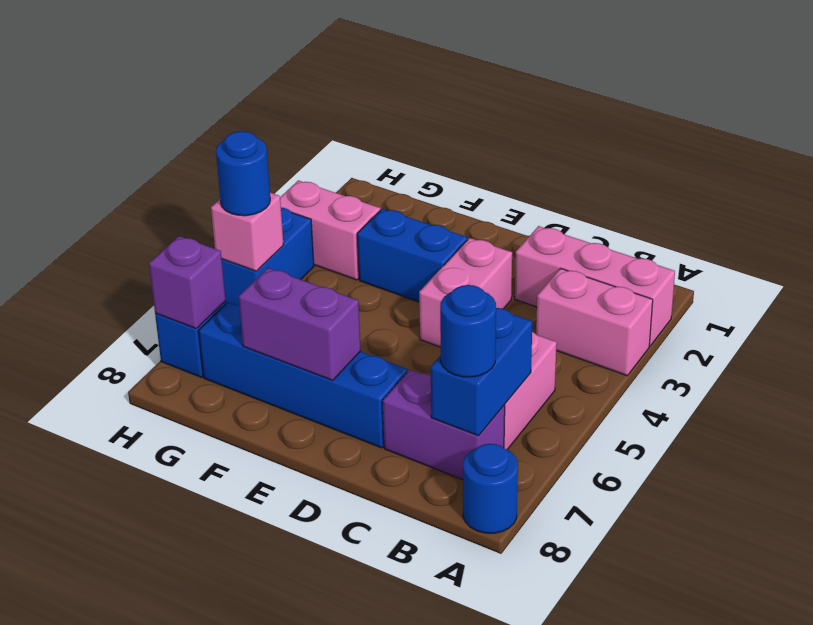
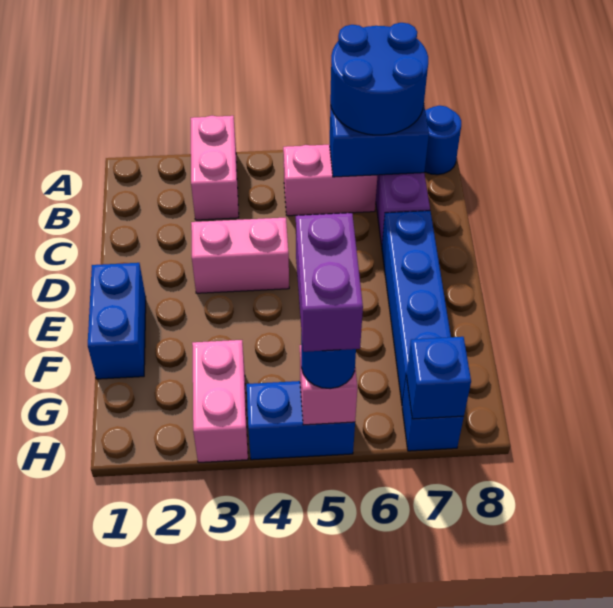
pink 1x3 brick [515,226,675,346] -> none
blue 1x1 round brick [440,285,496,377] -> blue 2x2 round brick [330,23,428,135]
blue 1x2 brick [357,209,467,302] -> blue 1x2 brick moved to [88,263,146,379]
purple 1x2 brick [239,268,361,380] -> purple 1x2 brick moved to [296,213,363,352]
purple 1x1 brick [149,236,225,328] -> blue 1x1 brick [406,337,471,419]

